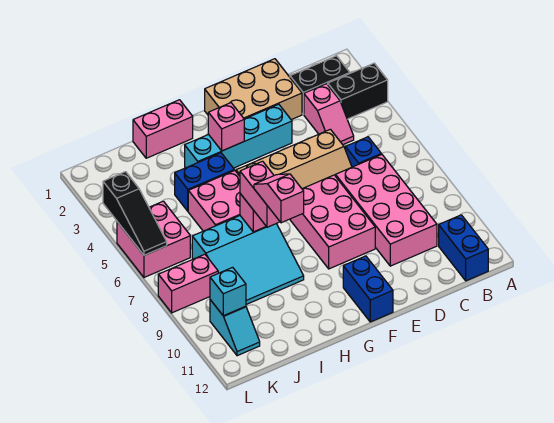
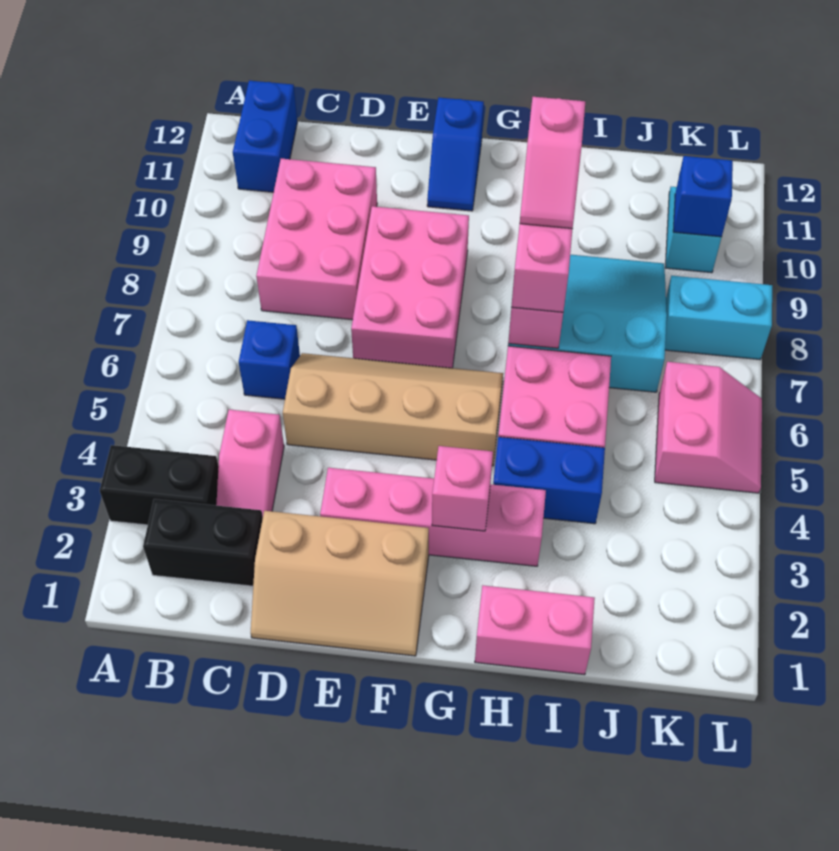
pink 1x2 slope [304,84,354,145] -> pink 1x2 slope turned to [216,410,284,516]
pink 2x4 brick [335,154,437,266] -> pink 2x3 brick [256,159,377,320]
tan 2x3 brick [205,59,302,120] -> tan 2x3 slope [251,511,429,656]
cyan 1x4 brick [185,104,292,168] -> pink 1x4 brick [320,468,546,566]
blue 1x2 brick [343,256,393,322] -> blue 1x2 slope [427,98,484,211]
pink 2x2 brick [117,201,190,277] -> pink 2x2 slope [655,362,762,493]
pink 1x2 brick [158,254,218,313] -> cyan 1x2 brick [665,276,772,359]
cyan 1x1 brick [210,267,246,316] -> blue 1x1 brick [673,156,733,237]
black 1x3 slope [103,172,167,255] -> none

